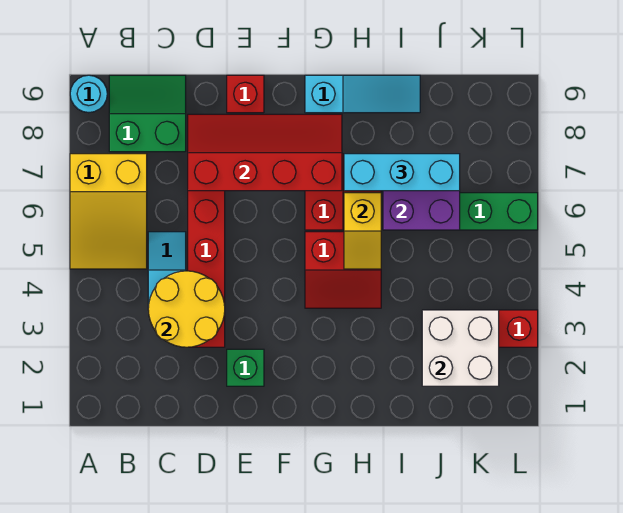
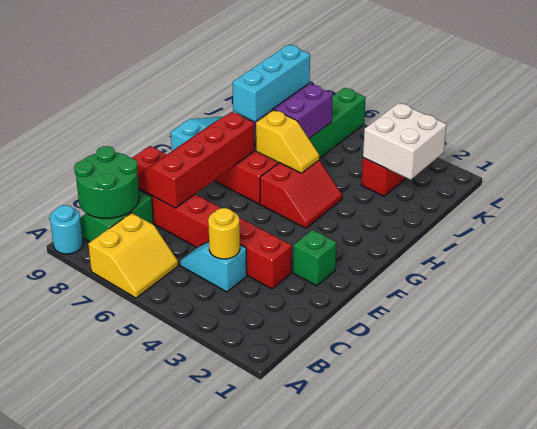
yellow 2x3 slope [70,154,147,269] -> yellow 2x2 slope [88,213,178,298]
none -> green 2x2 round brick [74,146,139,218]
yellow 2x2 round brick [148,271,225,347] -> yellow 1x1 round brick [208,208,240,259]

